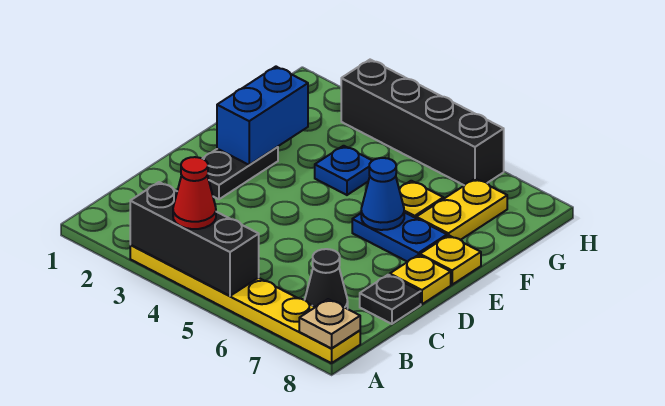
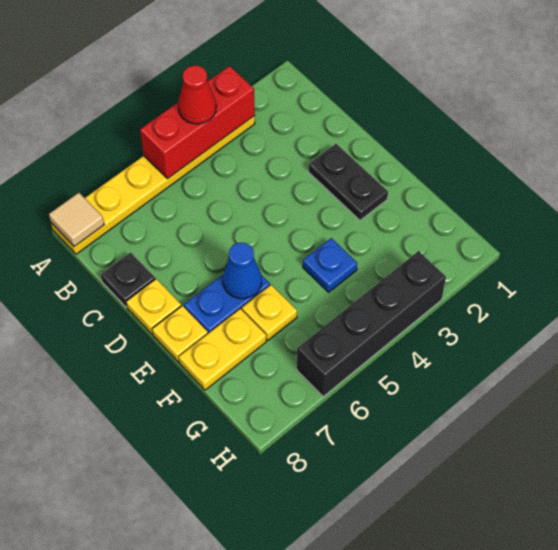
black 1x3 brick [130,182,259,296] -> red 1x3 brick [140,66,255,179]
tan 1x1 plate [299,299,360,348] -> tan 1x1 tile [49,193,104,246]
black 1x1 cone [305,249,348,309] -> none
blue 1x2 brick [217,67,308,165] -> none
yellow 1x2 plate [416,179,507,240] -> yellow 1x2 plate turned to [179,309,266,390]

